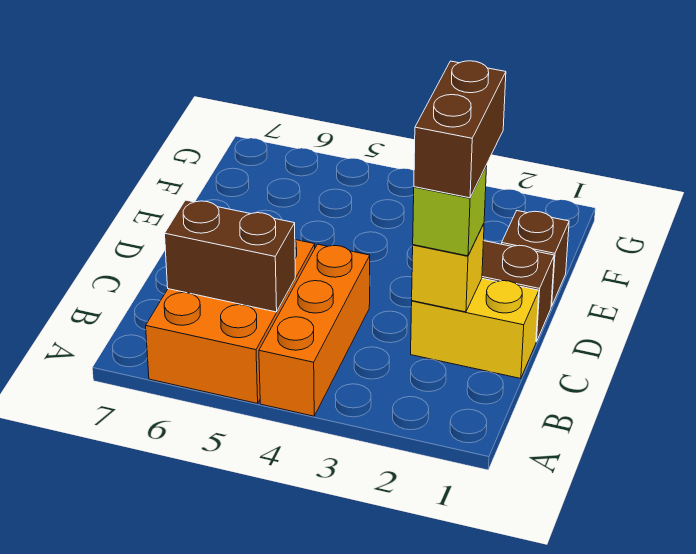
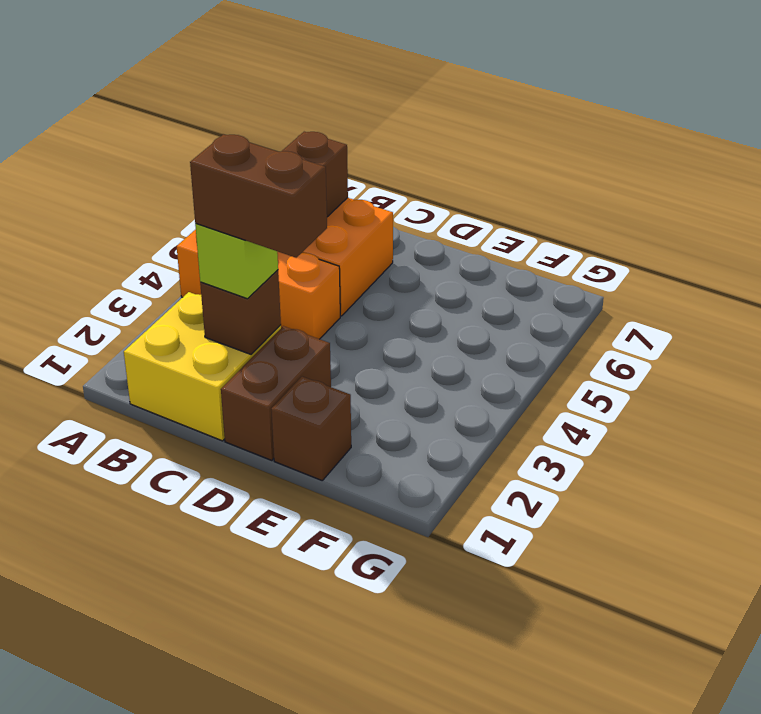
yellow 1x2 brick [411,279,539,379] -> yellow 2x2 brick [124,292,281,441]
yellow 1x1 brick [412,224,484,312] -> brown 1x1 brick [200,270,281,354]

